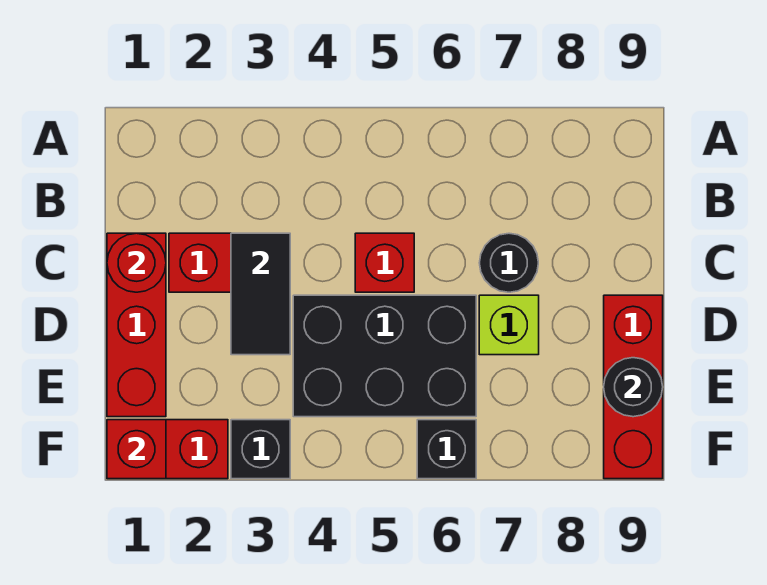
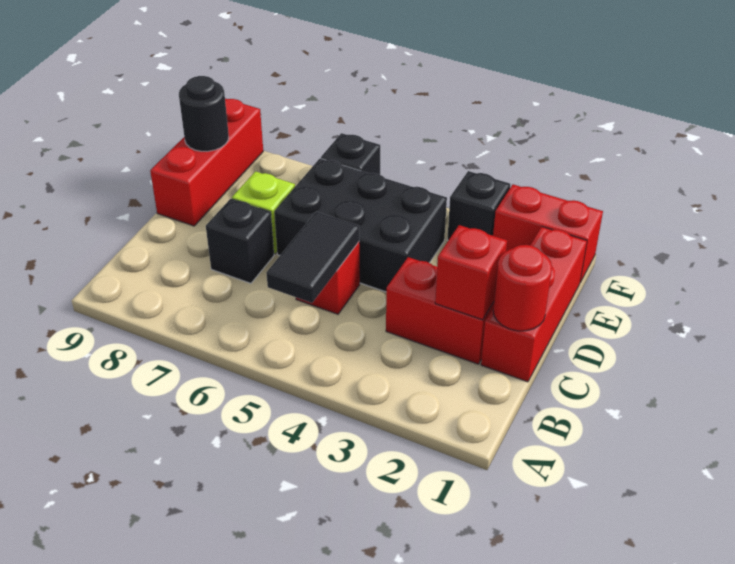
black 1x2 tile [231,233,290,355] -> black 1x2 tile moved to [266,212,359,303]
black 1x1 round brick [479,233,538,292] -> black 1x1 brick [206,199,274,283]
red 1x1 brick [107,420,166,479] -> red 1x1 brick moved to [435,225,507,320]

